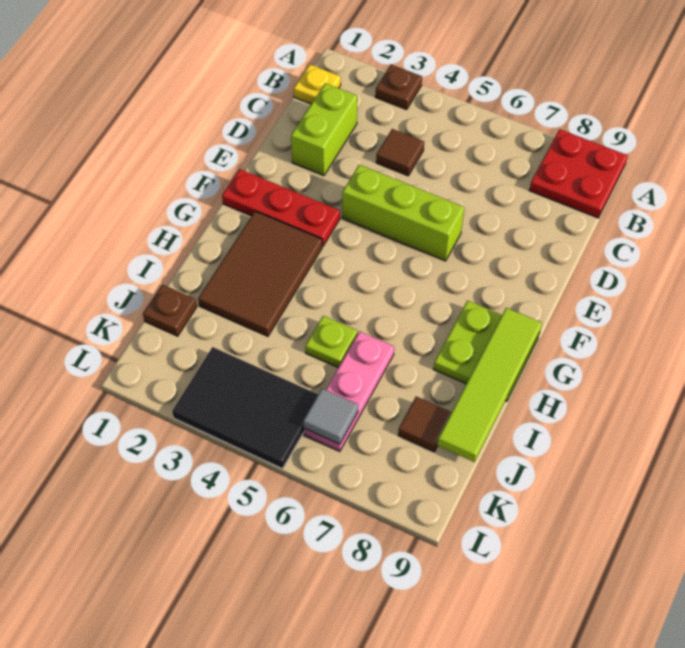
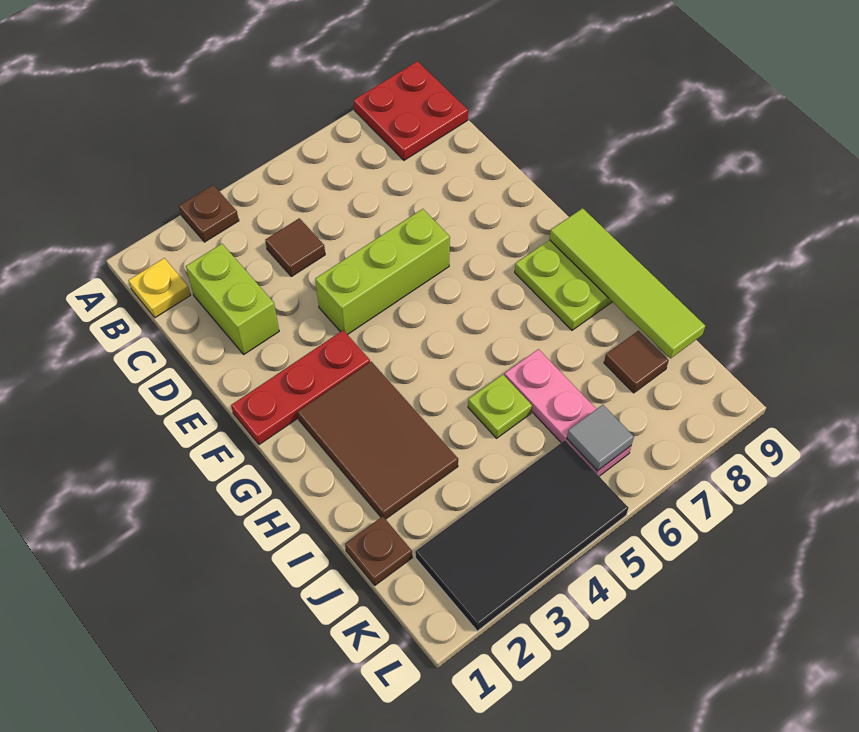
black 2x3 tile [172,347,318,469] -> black 2x4 tile [415,440,629,631]

